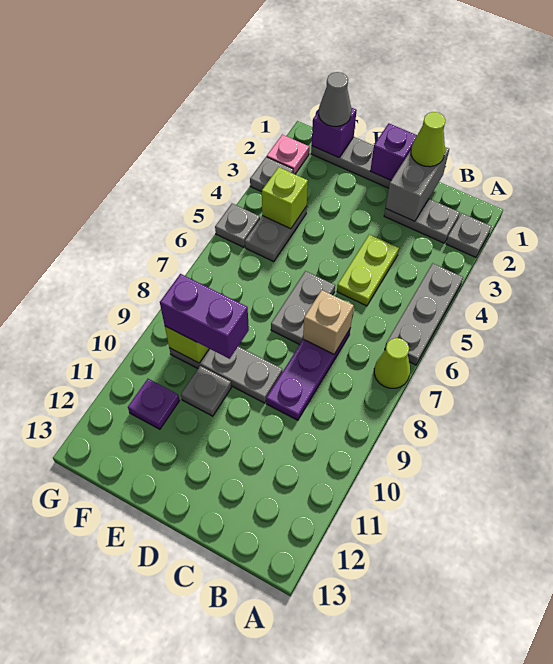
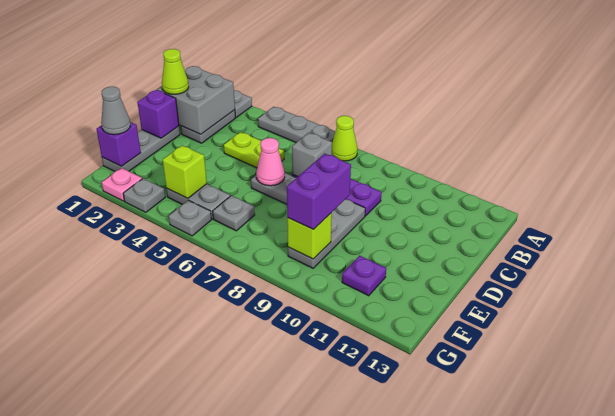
grey 1x2 brick [386,147,449,221] -> grey 2x2 brick [157,66,235,134]
tan 1x1 brick [303,290,354,354] -> grey 1x1 brick [292,133,332,177]
none -> pink 1x1 cone [256,138,285,186]
grey 1x1 plate [181,366,231,416] -> grey 1x1 plate moved to [213,196,255,231]

